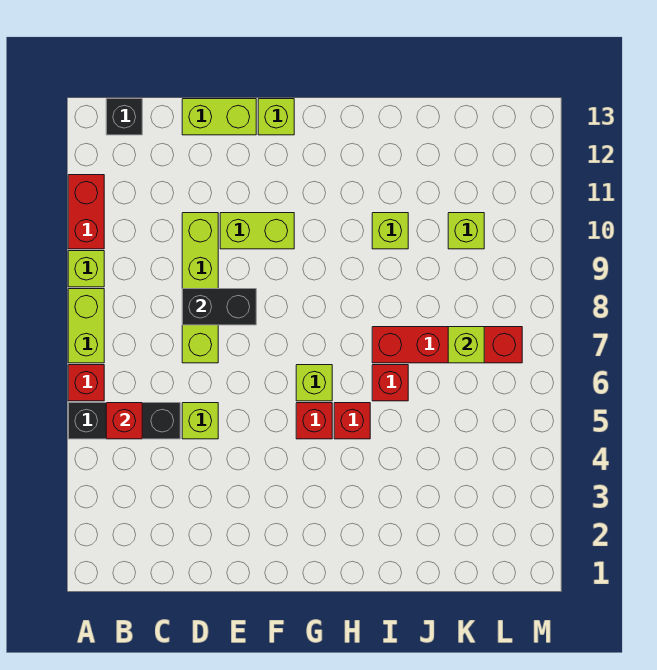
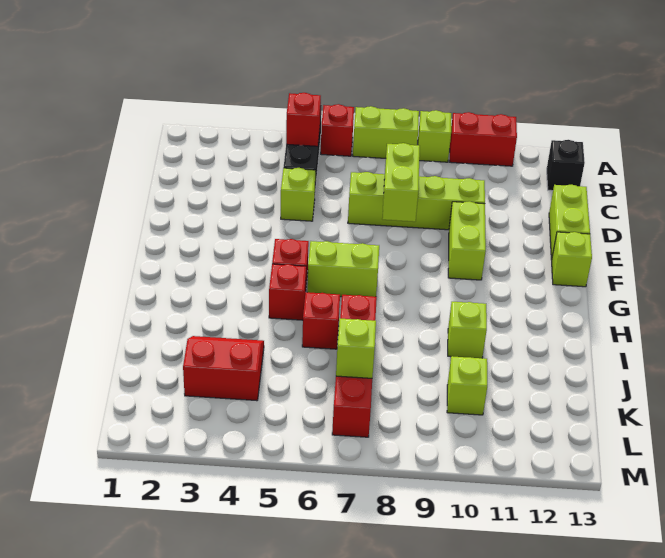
black 1x2 brick [182,289,256,325] -> lime 1x2 brick [382,143,420,222]
lime 1x1 brick [296,365,332,401] -> lime 1x2 brick [307,241,379,297]
none -> red 2x2 slope [183,336,264,401]

